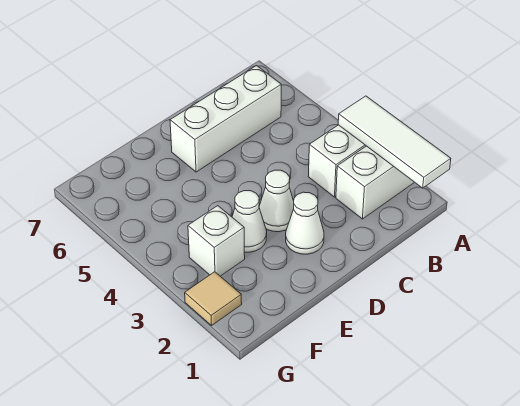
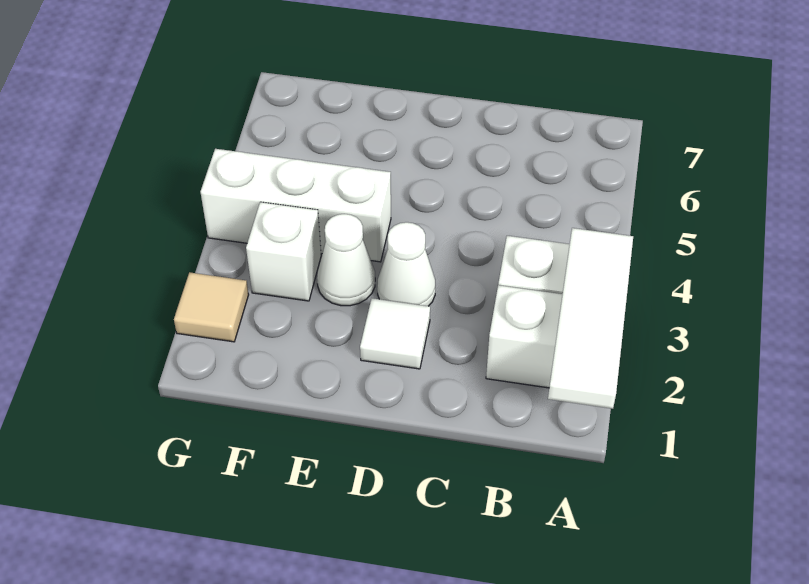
white 1x3 brick [170,66,281,172] -> white 1x3 brick moved to [201,149,391,262]
white 1x1 cone [286,192,324,254] -> white 1x1 tile [360,298,430,369]

